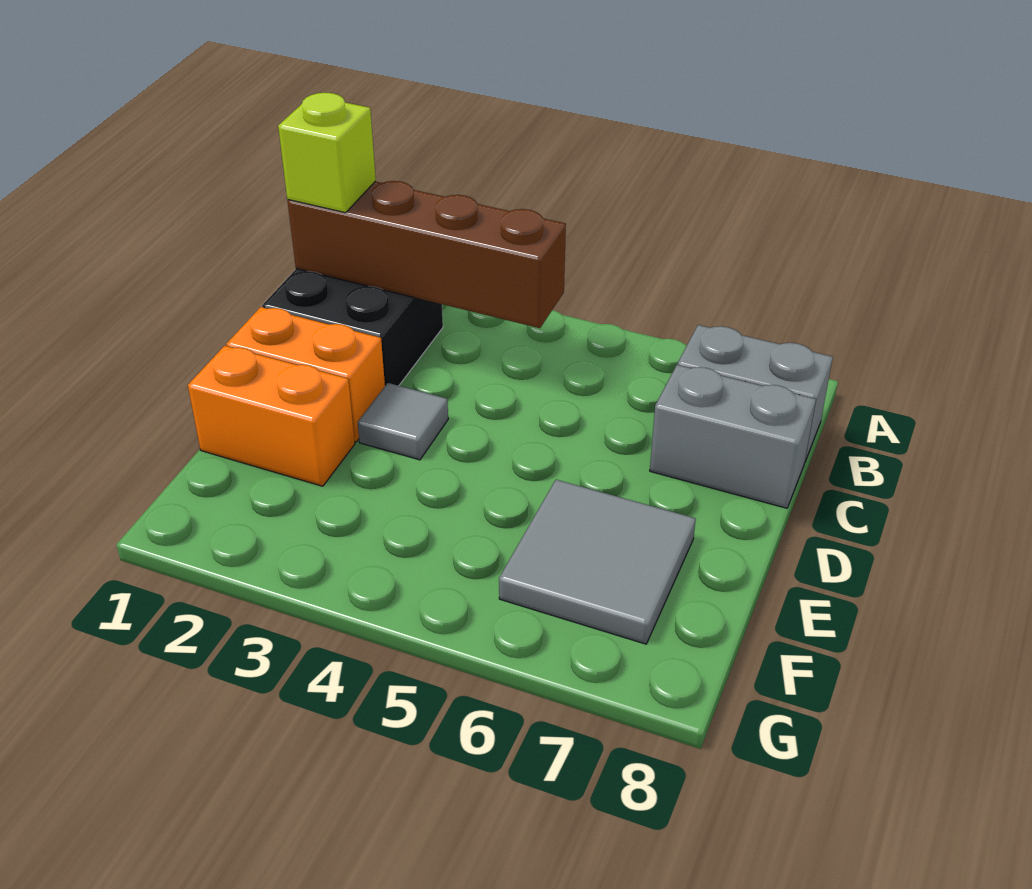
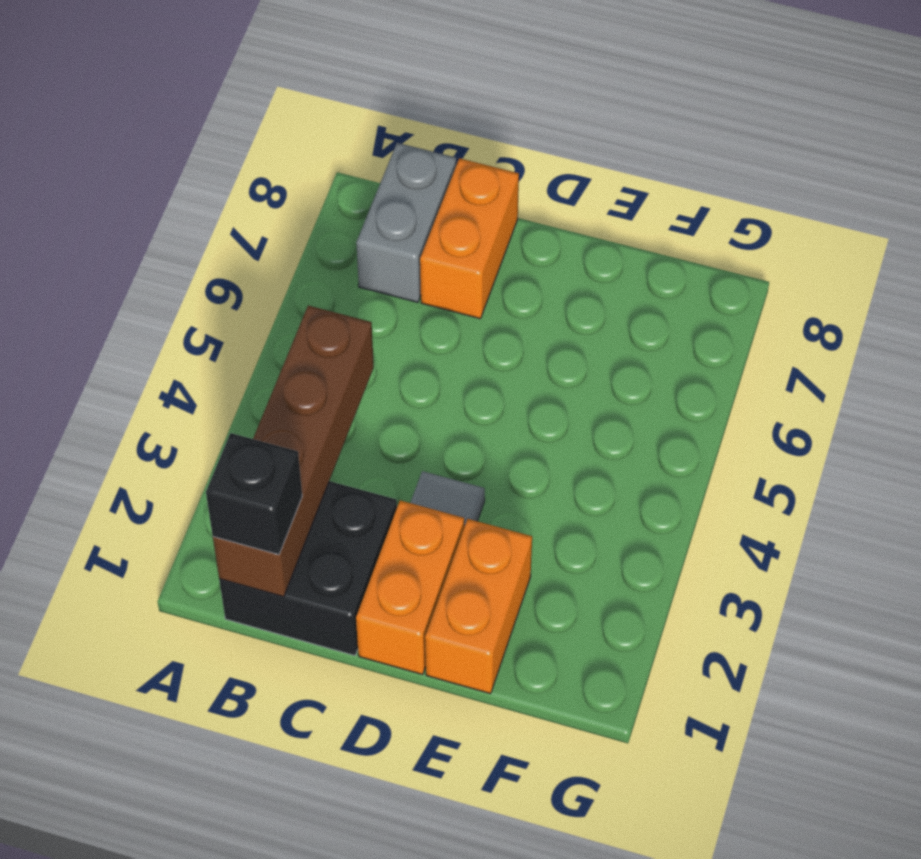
lime 1x1 brick [278,93,376,213] -> black 1x1 brick [206,433,302,555]
grey 1x2 brick [650,365,816,508] -> orange 1x2 brick [420,158,519,319]
grey 2x2 tile [499,480,696,644] -> none

